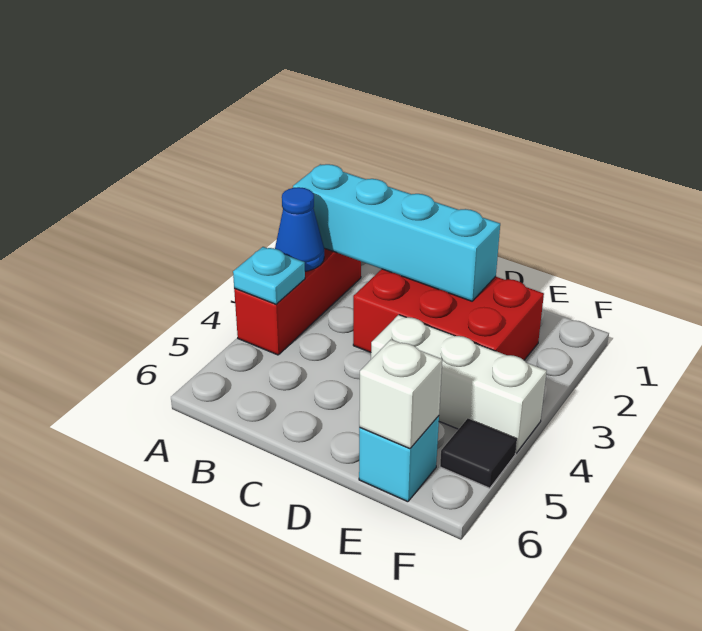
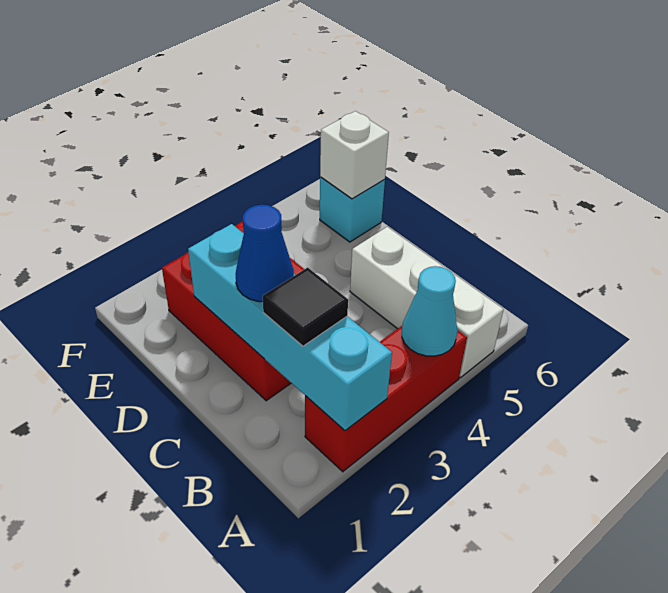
blue 1x1 cone [275,187,324,271] -> blue 1x1 cone moved to [236,205,294,302]
cyan 1x1 plate [233,247,305,304] -> cyan 1x1 cone [402,266,457,356]
white 1x3 brick [371,315,547,453] -> white 1x3 brick moved to [350,227,504,378]
black 1x1 tile [440,418,517,488] -> black 1x1 tile moved to [263,268,348,346]

